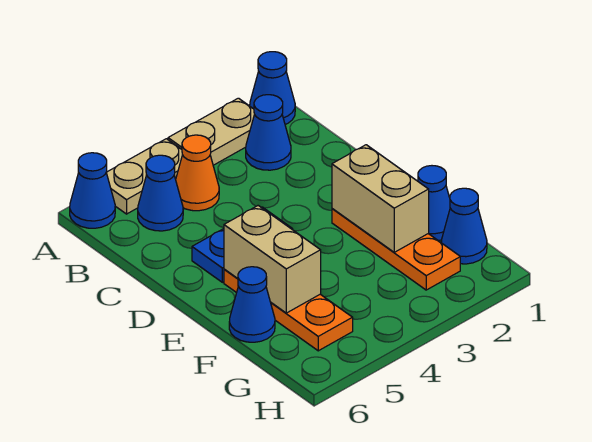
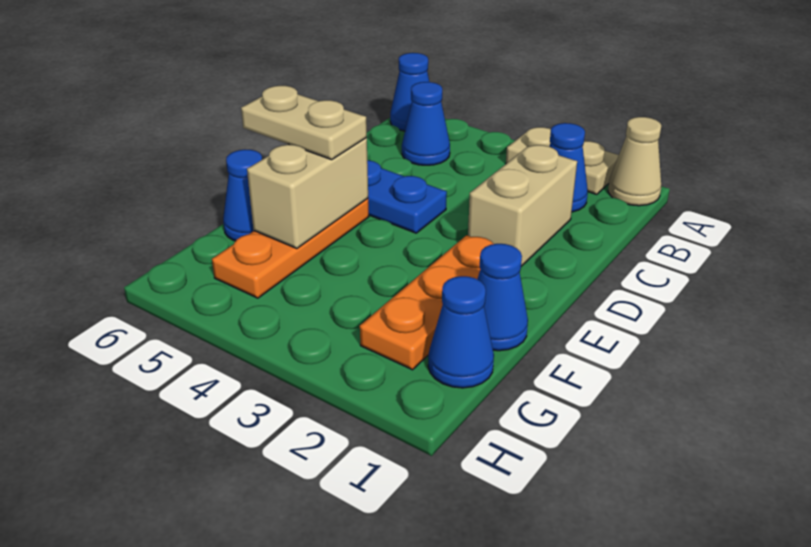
blue 1x1 cone [250,52,295,124] -> tan 1x1 cone [608,117,661,206]
tan 1x2 plate [106,139,182,214] -> tan 1x2 plate moved to [241,86,367,160]
orange 1x1 cone [176,135,219,211] -> none
tan 1x2 brick [332,145,429,252] -> tan 1x2 brick moved to [468,145,577,266]

